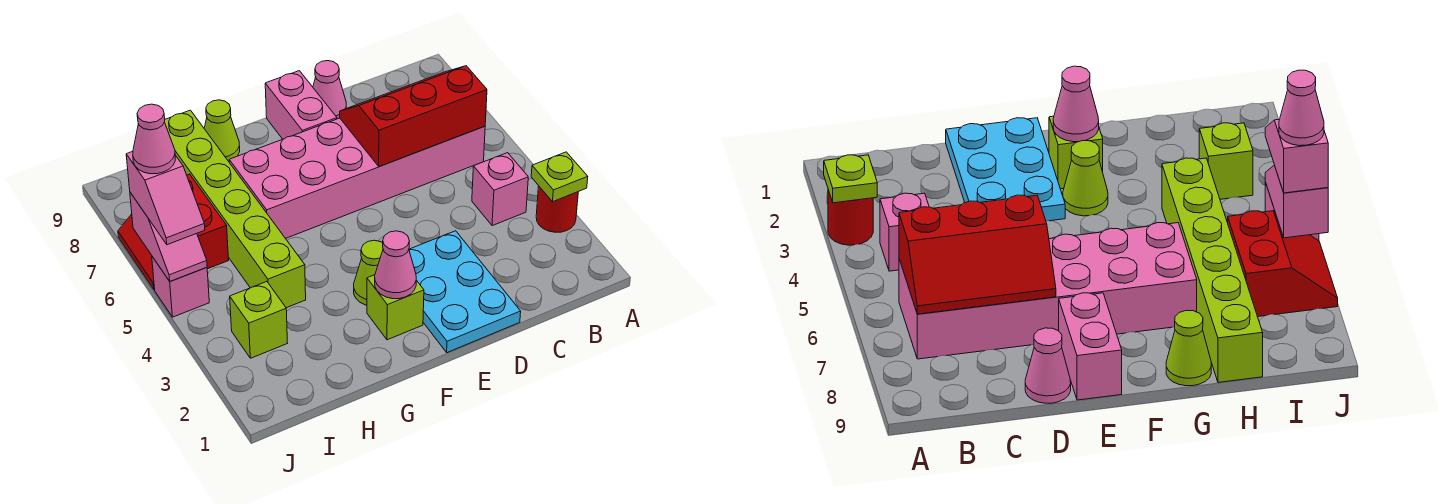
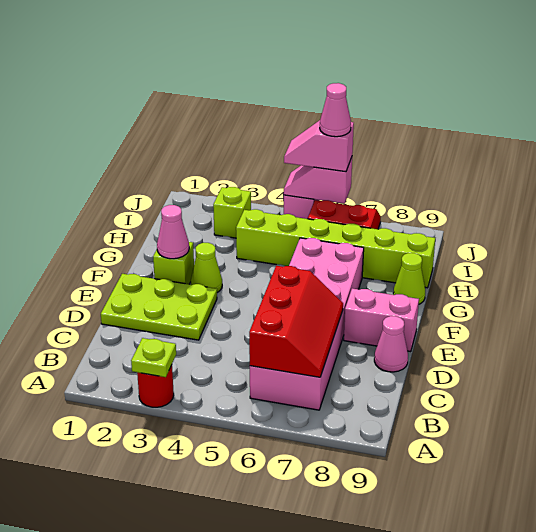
pink 1x1 brick [472,153,528,226] -> none
cyan 2x3 plate [409,231,521,353] -> lime 2x3 plate [101,274,217,340]

